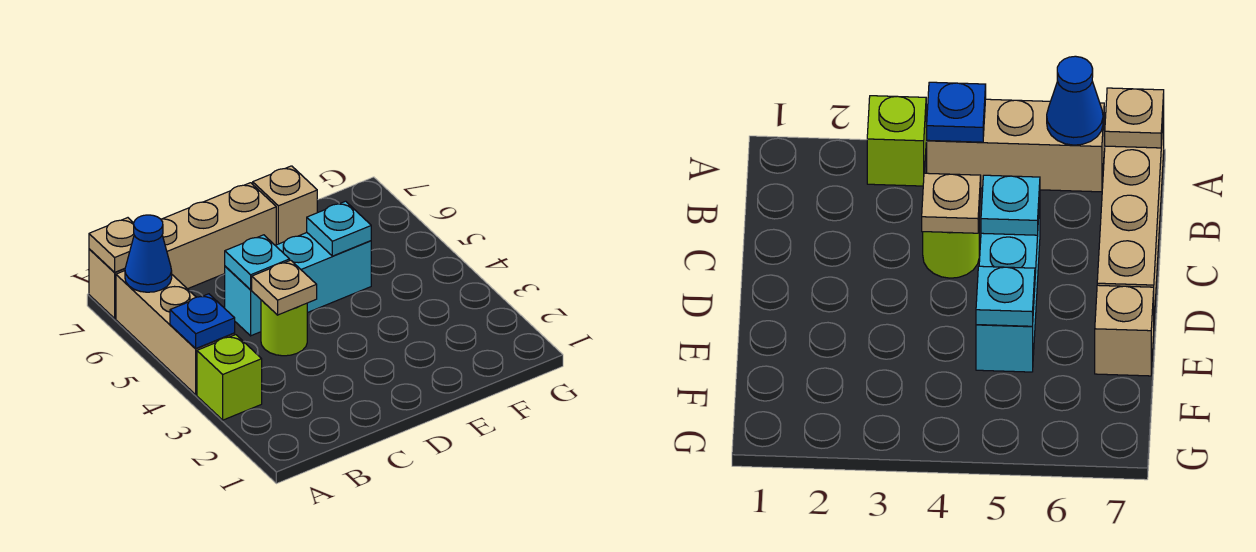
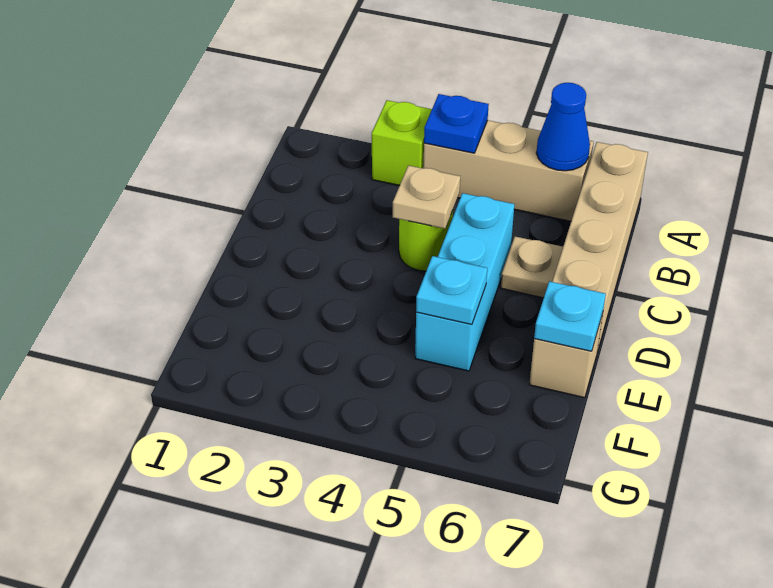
tan 1x1 plate [89,218,134,272] -> tan 1x1 plate moved to [501,237,563,298]
cyan 1x1 plate [225,235,290,289] -> cyan 1x1 plate moved to [534,281,606,351]

